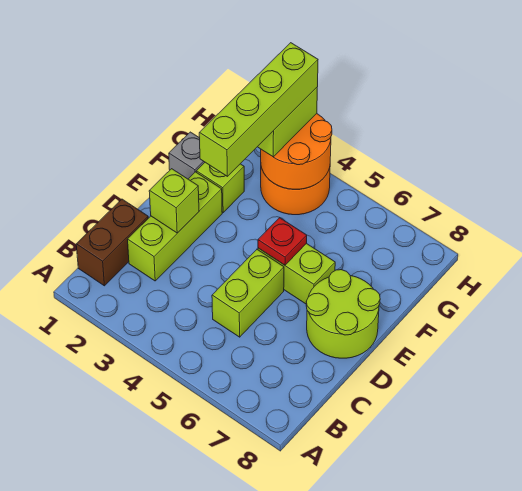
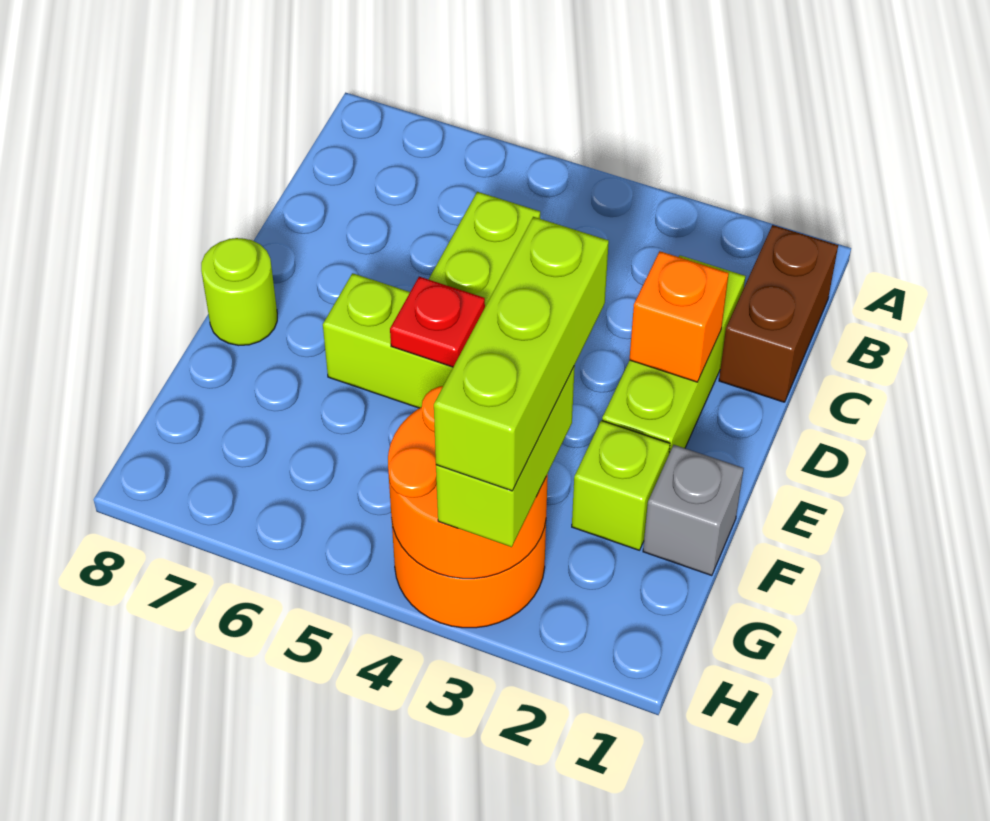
lime 1x1 brick [149,169,199,233] -> orange 1x1 brick [629,251,729,382]
lime 2x2 round brick [306,270,380,358] -> lime 1x1 round brick [201,238,277,345]
lime 1x4 brick [199,43,318,176] -> lime 1x3 brick [434,217,609,491]

